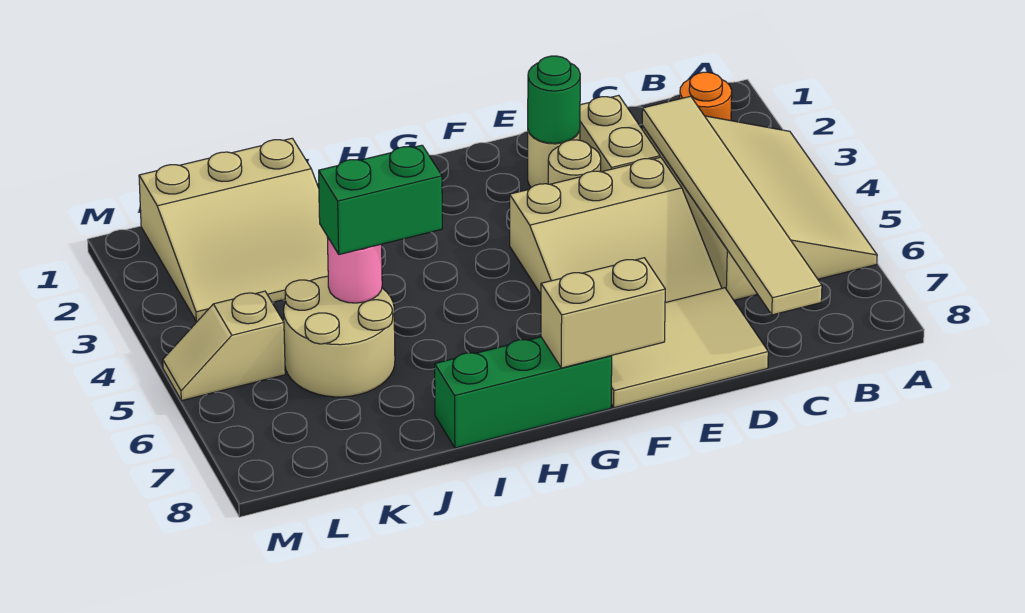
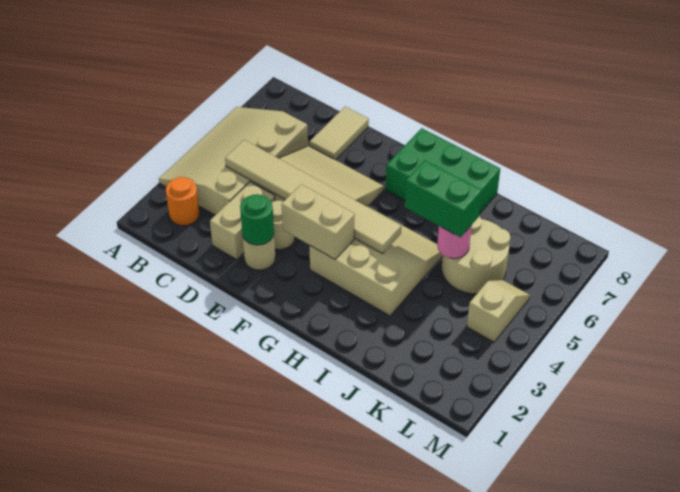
tan 1x6 tile [642,96,822,315] -> tan 1x6 tile turned to [225,140,401,254]
tan 2x3 tile [611,288,768,408] -> tan 1x2 tile [310,107,369,160]
tan 1x2 brick [541,258,665,368] -> tan 1x2 brick moved to [282,184,355,260]
green 1x3 brick [435,337,612,448] -> green 2x3 brick [386,128,500,214]
tan 3x3 slope [139,138,328,321] -> tan 3x3 slope moved to [310,206,443,316]
tan 1x2 slope [163,291,285,401] -> tan 1x2 slope turned to [467,280,530,342]

